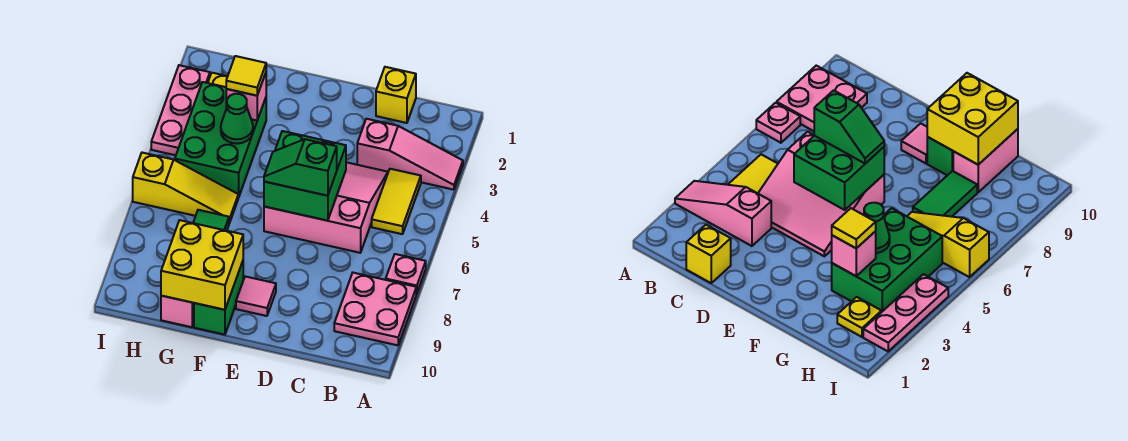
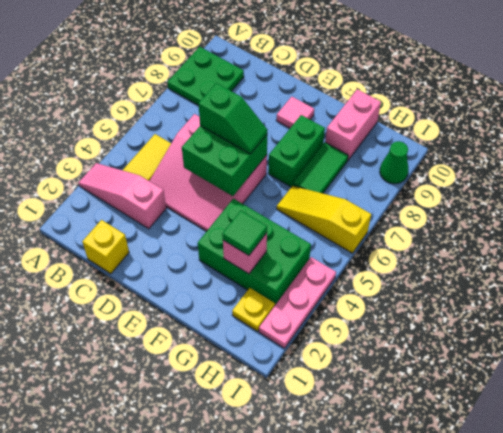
pink 1x1 plate [386,254,426,294] -> none
pink 2x2 plate [334,273,416,345] -> green 2x2 plate [167,47,244,105]
green 1x2 brick [194,261,243,335] -> green 1x2 brick moved to [268,115,325,187]
yellow 2x2 brick [161,220,243,310] -> none
green 2x3 brick [175,82,266,197] -> green 2x3 brick turned to [198,199,311,305]
yellow 1x1 tile [226,56,266,96] -> green 1x1 tile [222,211,267,255]
green 1x1 cone [221,94,253,144] -> green 1x1 cone moved to [380,141,408,184]

